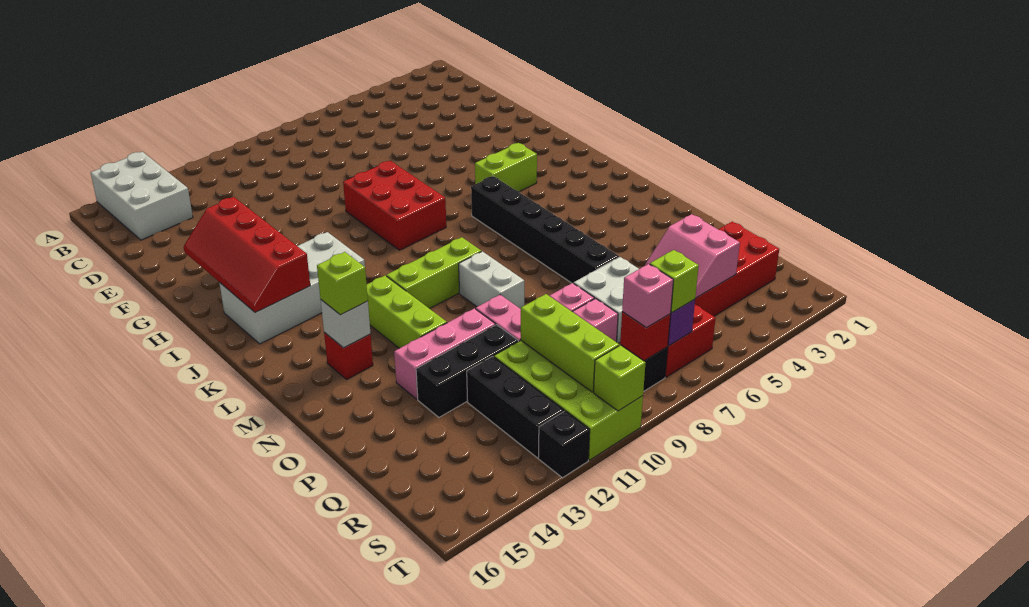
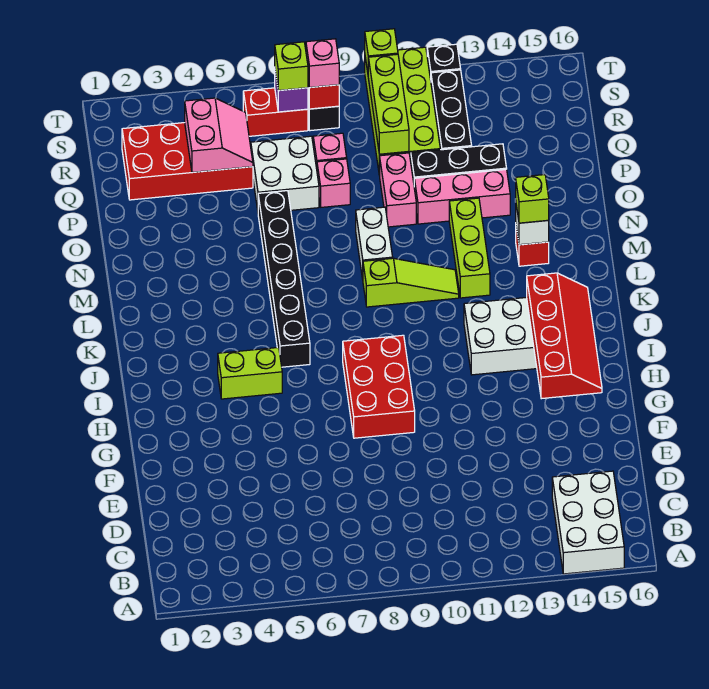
lime 1x3 brick [386,237,481,309] -> lime 1x3 slope [363,258,459,307]

